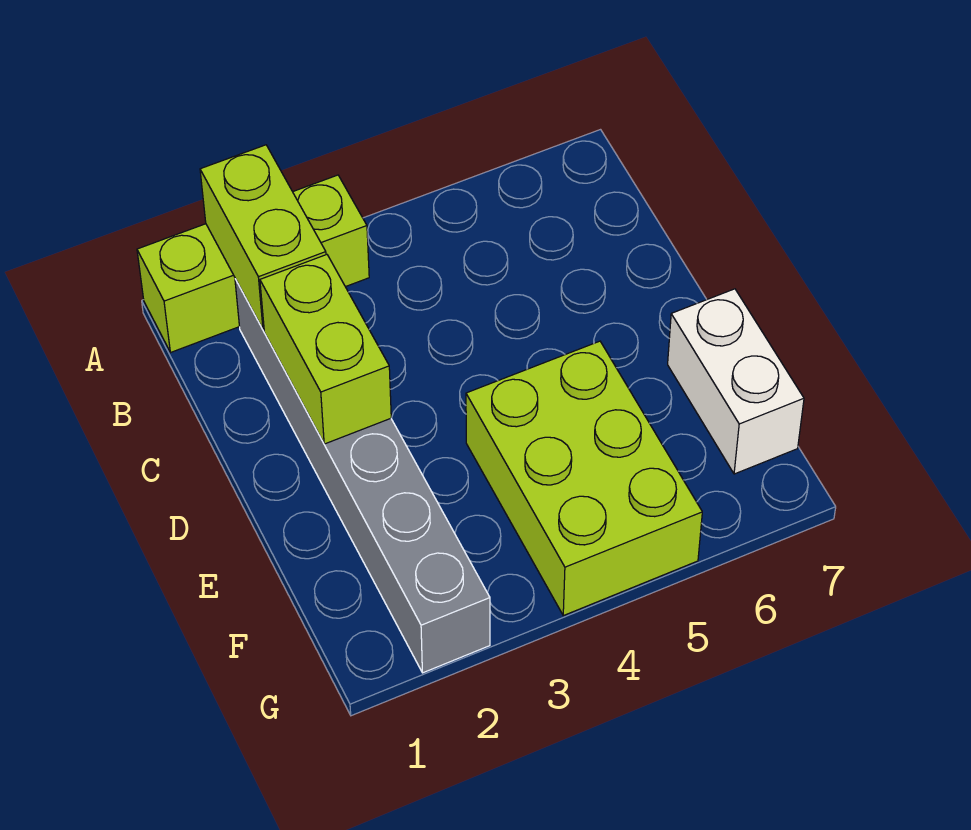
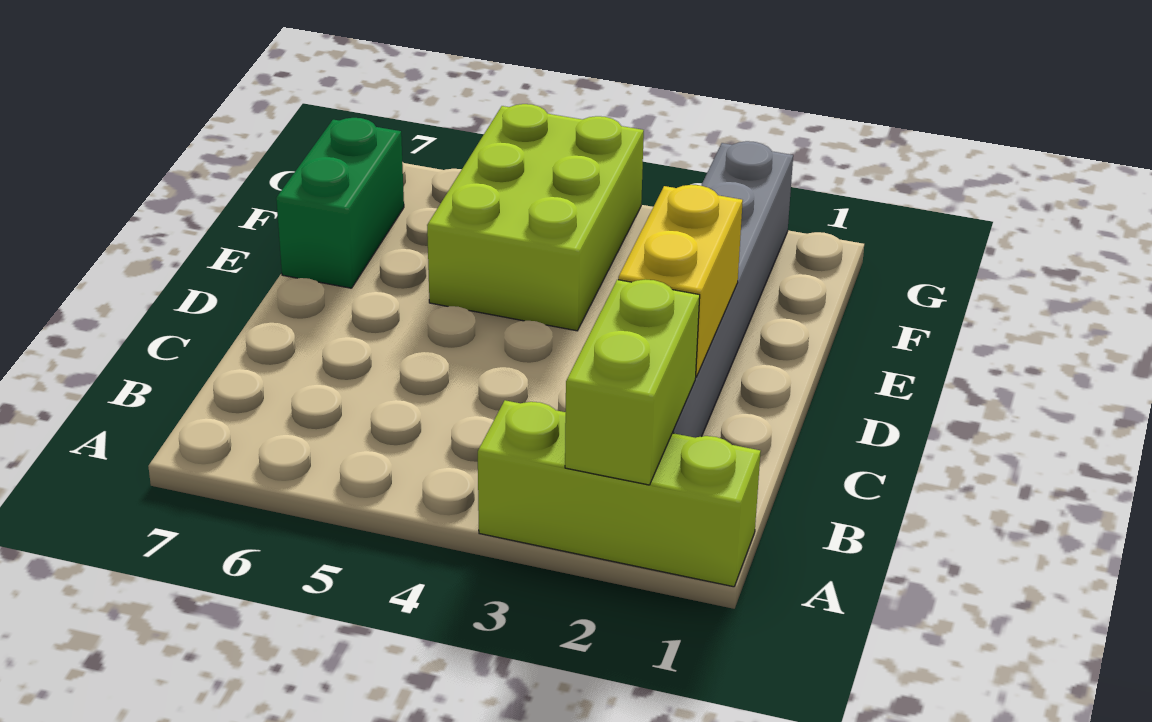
lime 1x2 brick [260,255,391,444] -> yellow 1x2 brick [618,185,743,377]
white 1x2 brick [668,289,804,474] -> green 1x2 brick [276,118,404,288]

